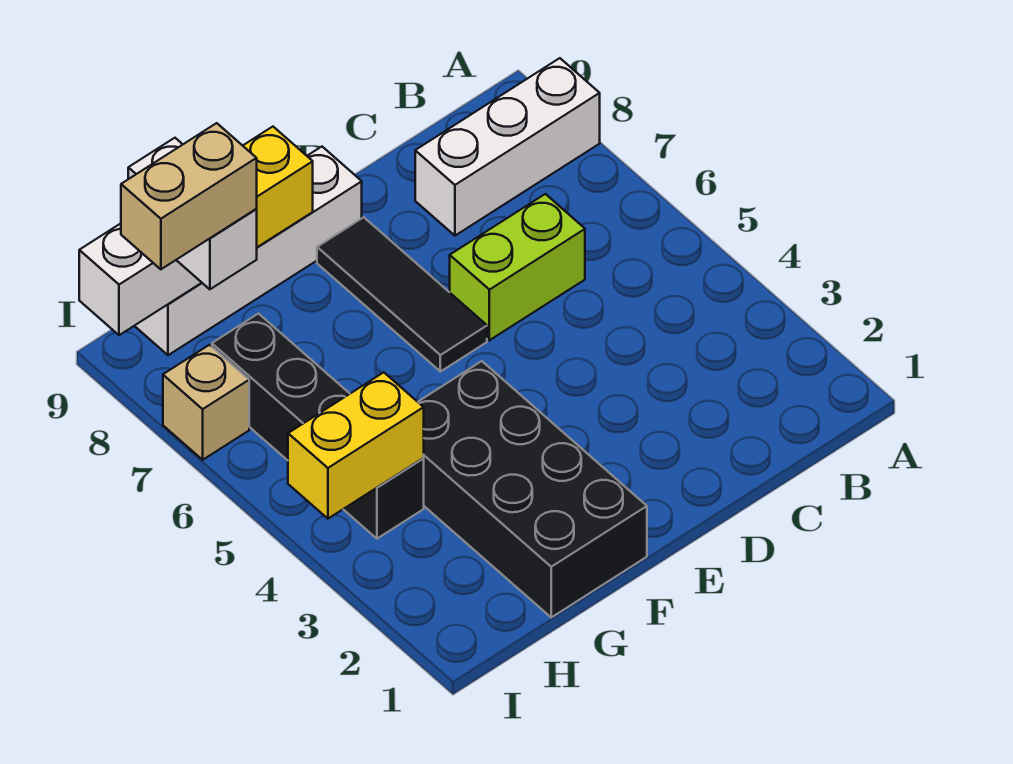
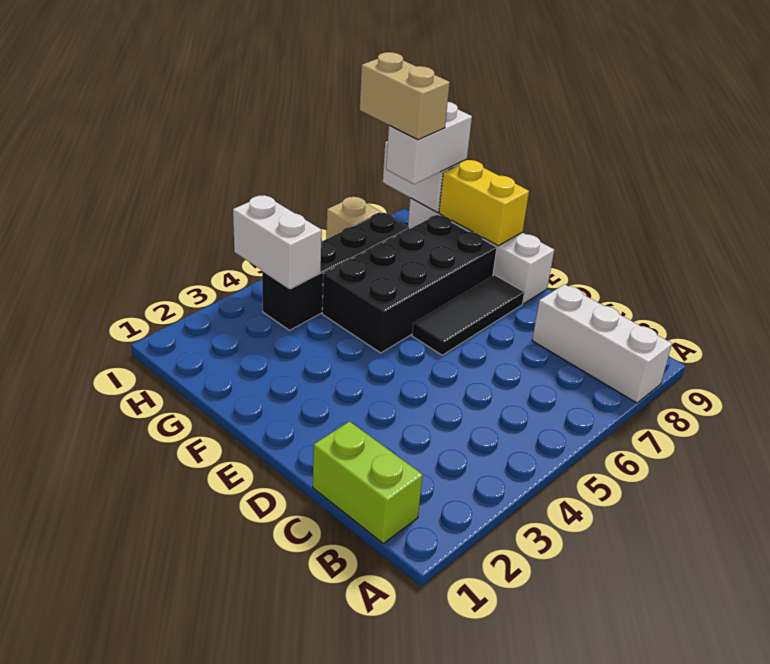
lime 1x2 brick [450,194,585,340] -> lime 1x2 brick moved to [313,422,423,543]
black 2x4 brick [418,361,647,617] -> black 2x4 brick moved to [322,215,497,353]
yellow 1x2 brick [288,372,424,519] -> white 1x2 brick [233,195,322,289]

